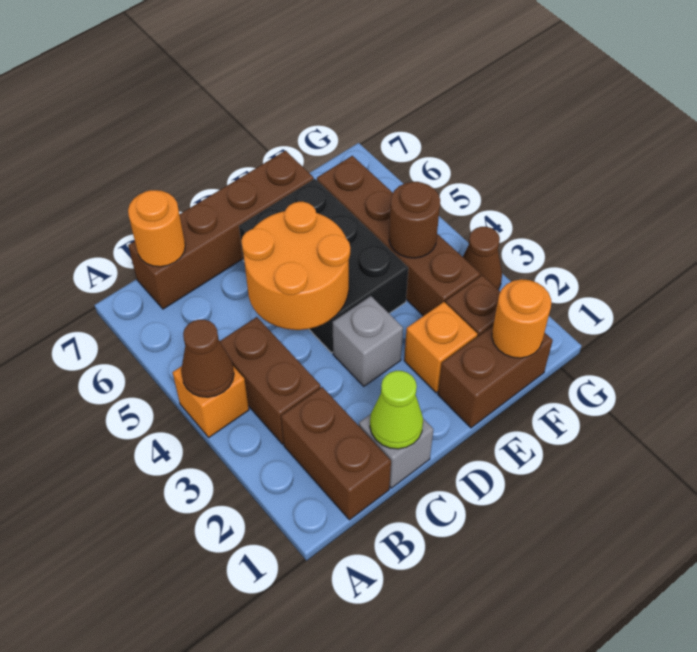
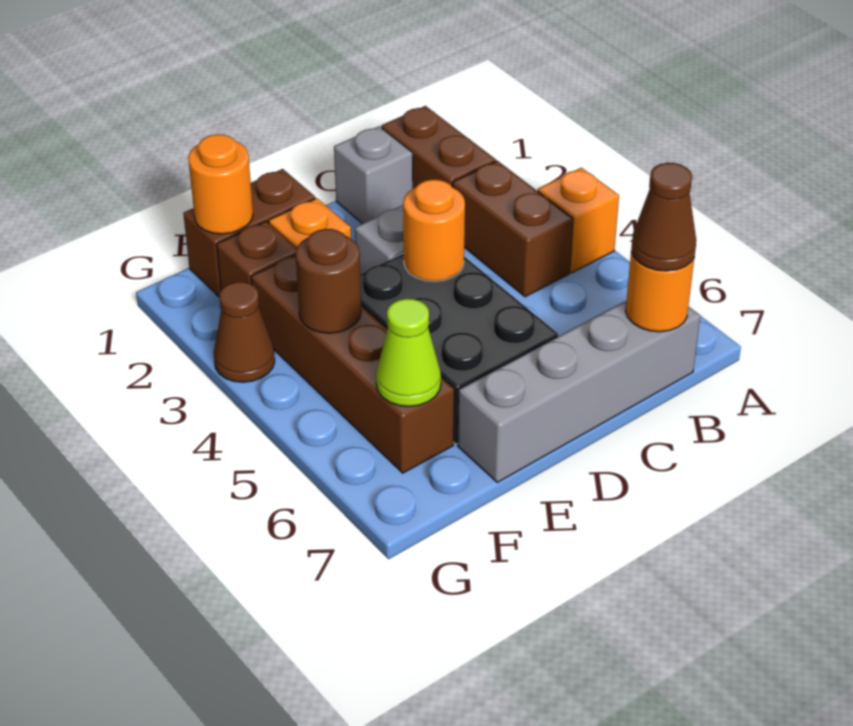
brown 1x1 cone [181,320,234,397] -> brown 1x1 cone moved to [631,163,696,271]
brown 1x4 brick [128,151,314,309] -> grey 1x4 brick [458,301,700,482]
lime 1x1 cone [370,371,423,449] -> lime 1x1 cone moved to [376,299,441,406]
orange 2x2 round brick [241,202,350,330] -> orange 1x1 round brick [403,180,465,281]

